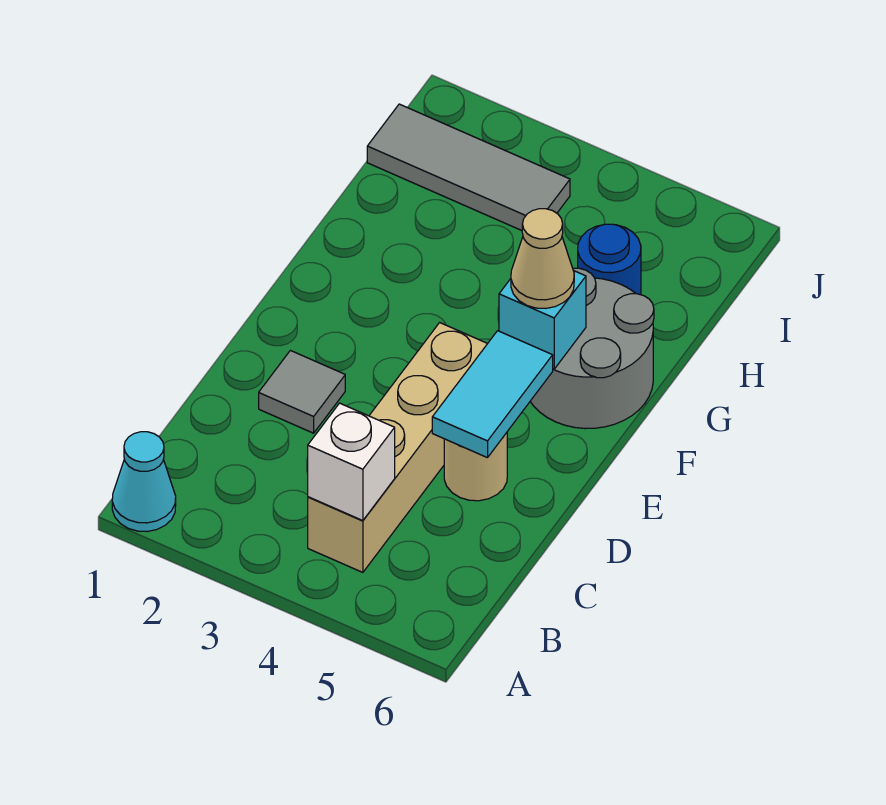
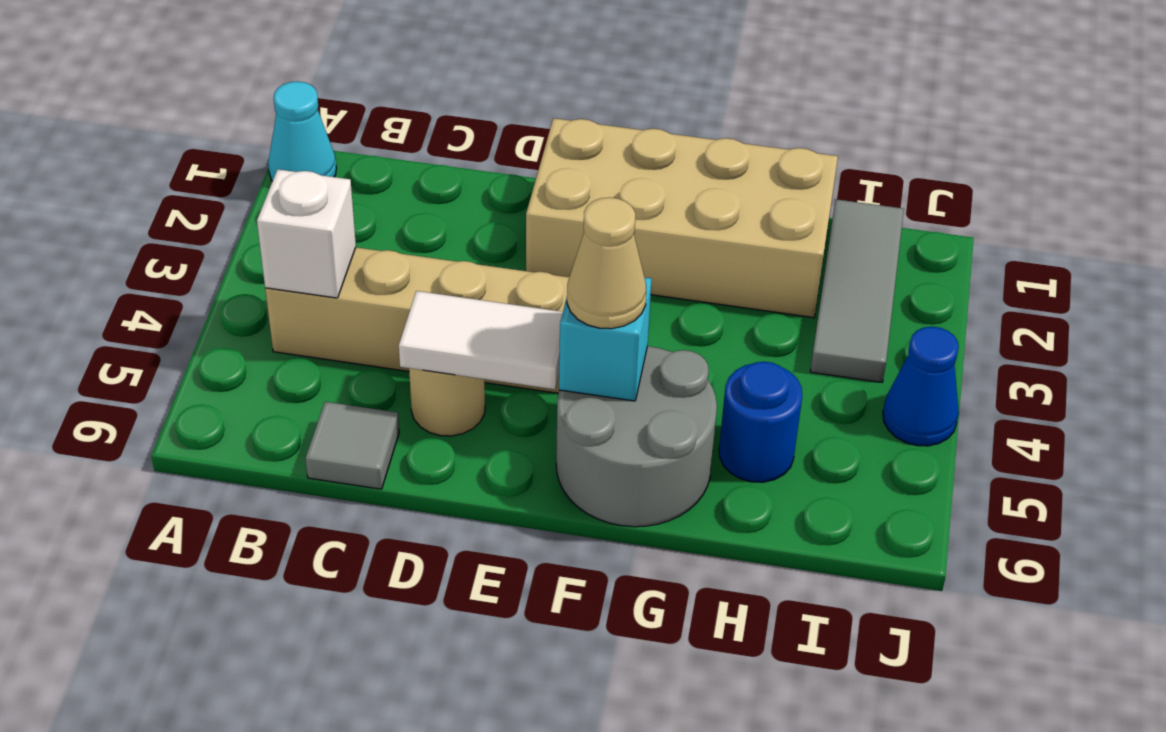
grey 1x1 tile [259,351,345,433] -> grey 1x1 tile moved to [305,402,399,489]
cyan 1x2 tile [432,331,553,458] -> white 1x2 tile [399,291,563,389]
none -> tan 2x4 brick [526,118,838,318]
none -> blue 1x1 cone [883,327,959,446]

